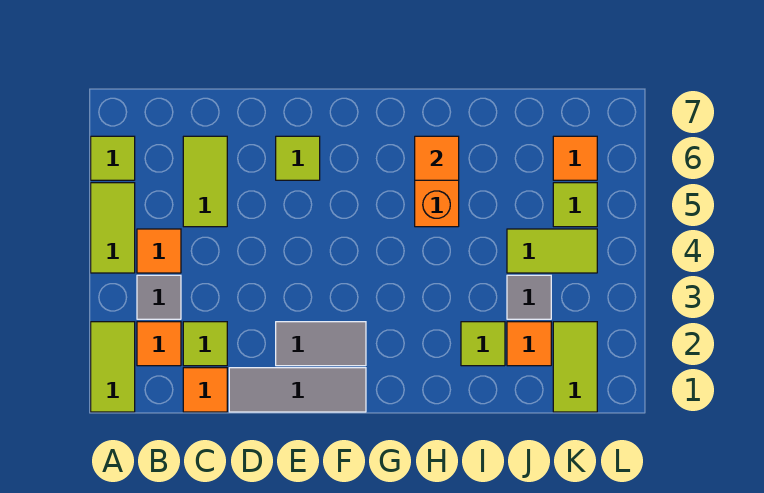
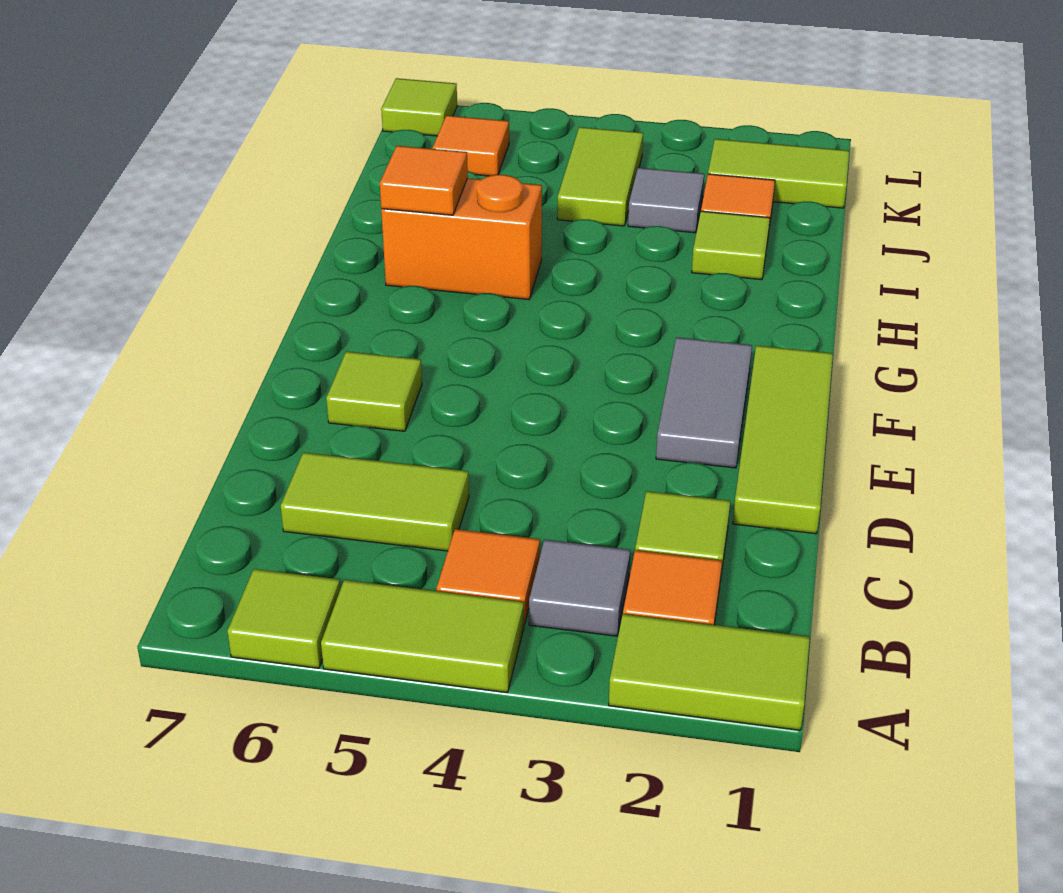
orange 1x1 tile [183,368,227,412] -> none
grey 1x3 tile [229,368,366,412] -> lime 1x3 tile [733,345,833,534]
lime 1x1 tile [553,183,597,227] -> lime 1x1 tile moved to [381,78,457,136]

